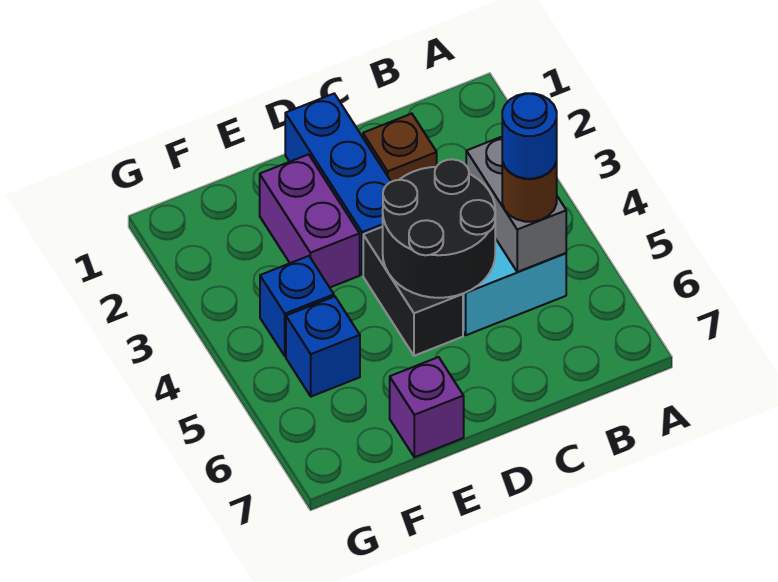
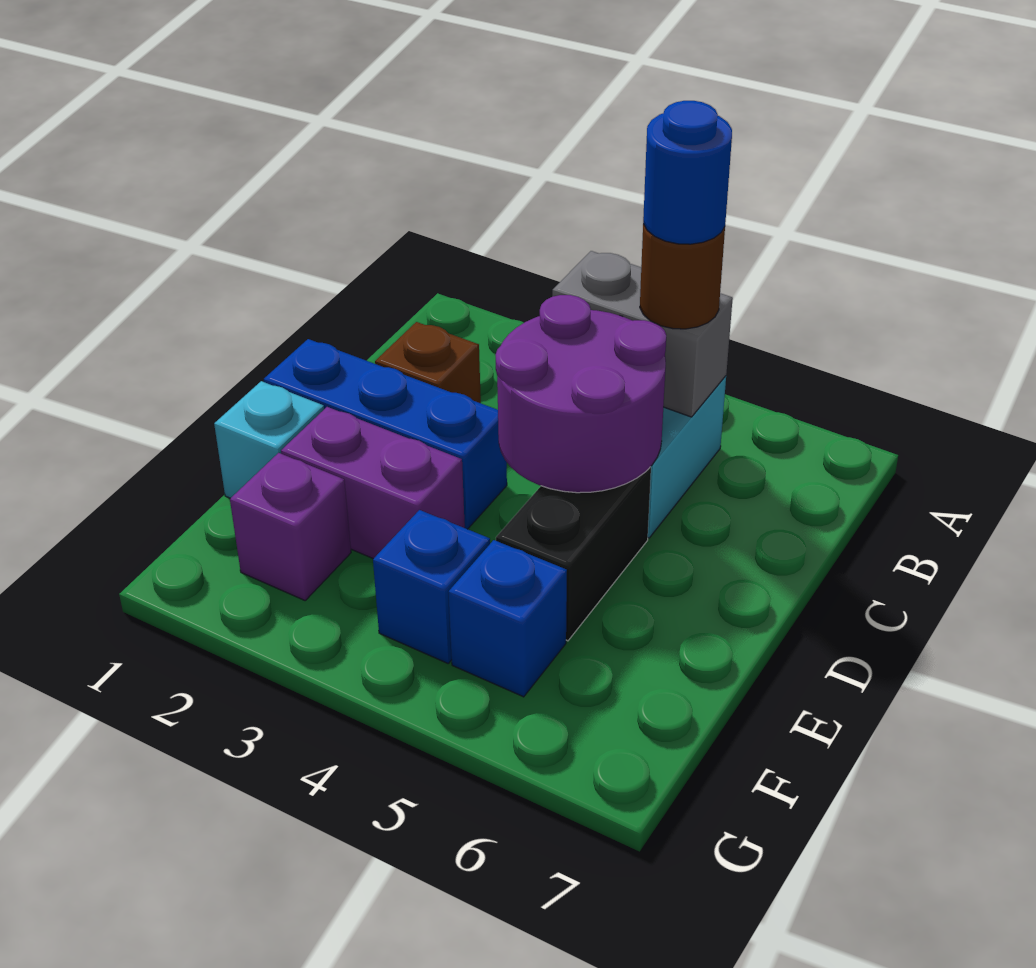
black 2x2 round brick [383,159,495,298] -> purple 2x2 round brick [496,295,666,493]
black 1x2 brick [363,227,463,356] -> black 1x2 brick turned to [496,467,651,641]
none -> cyan 1x1 brick [214,381,324,498]
purple 1x1 brick [390,357,464,457] -> purple 1x1 brick moved to [230,453,351,600]

